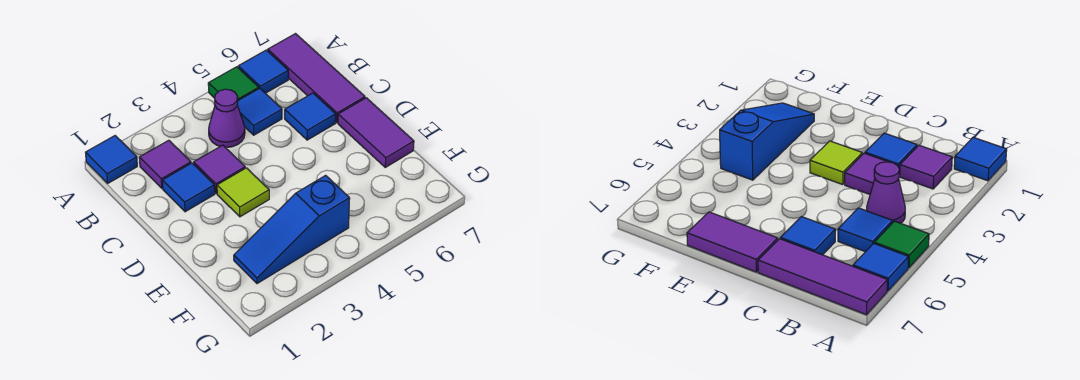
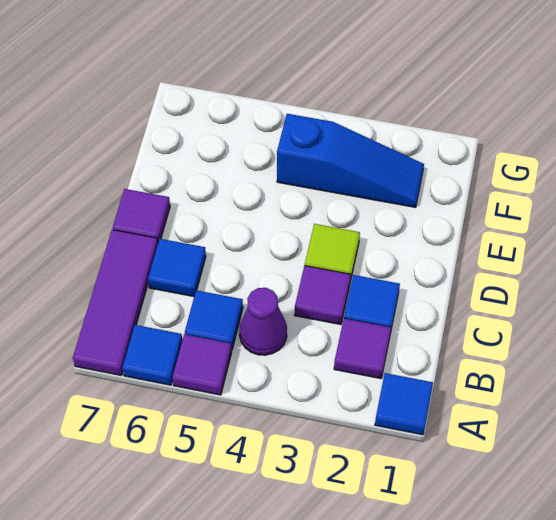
green 1x1 tile [208,67,259,100] -> purple 1x1 tile [172,334,232,395]
purple 1x2 tile [338,98,414,167] -> purple 1x1 tile [113,189,170,242]

